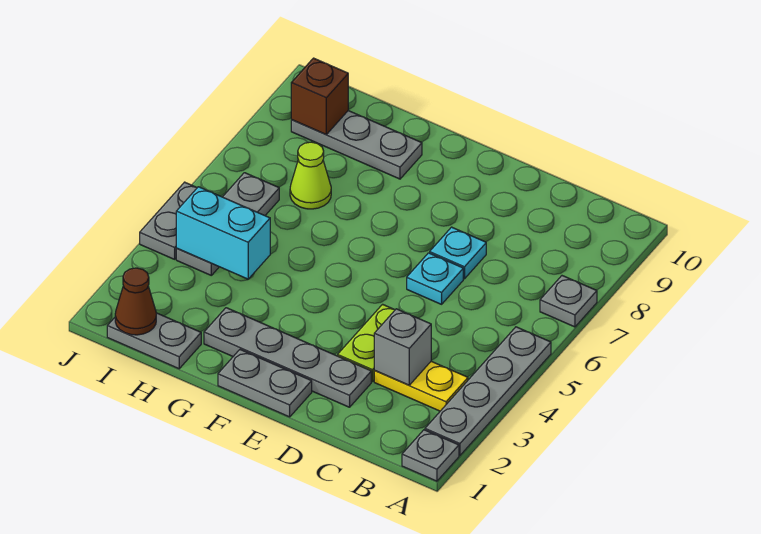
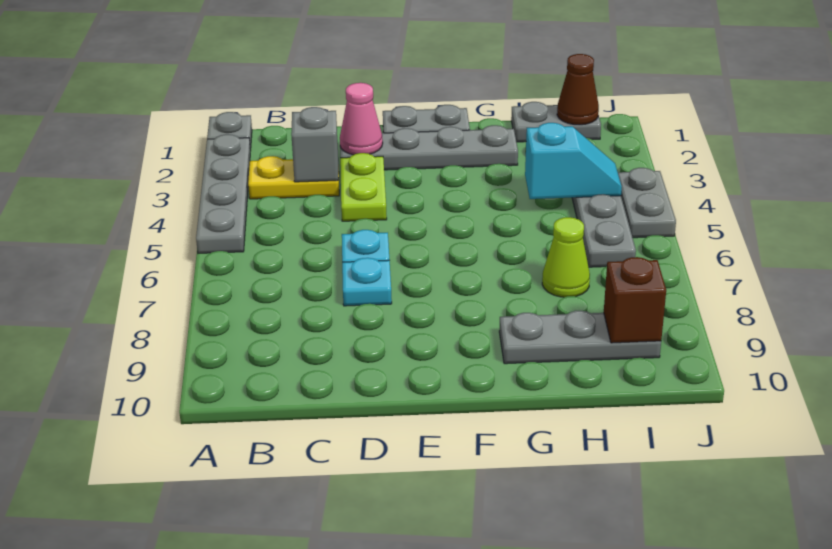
grey 1x1 plate [540,276,597,327] -> none
none -> pink 1x1 cone [340,83,383,155]
cyan 1x2 brick [176,187,270,279] -> cyan 1x2 slope [525,123,622,199]

